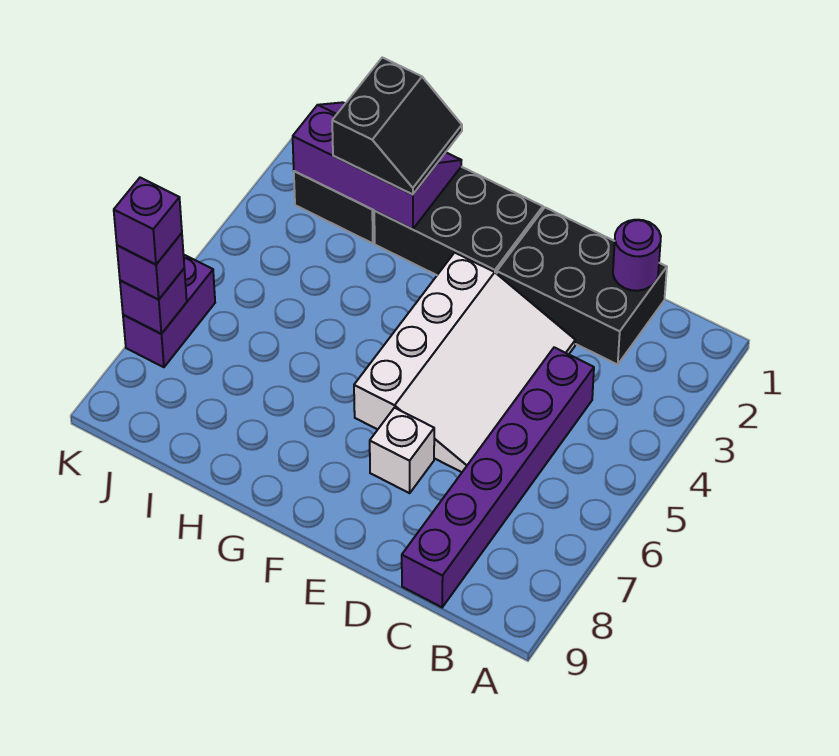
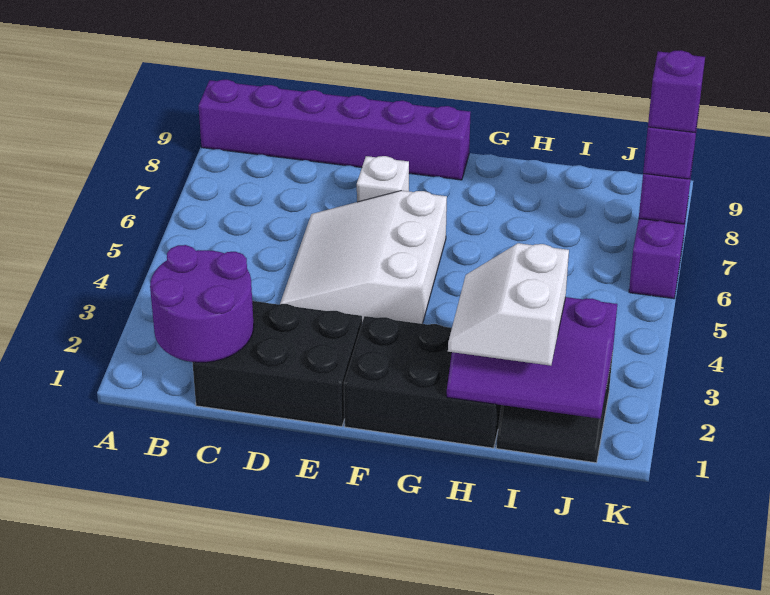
purple 1x1 round brick [613,220,661,291] -> purple 2x2 round brick [150,245,254,362]
purple 1x6 brick [402,347,594,607] -> purple 1x6 brick turned to [199,80,471,180]
white 3x4 slope [354,253,575,472] -> white 3x3 slope [280,191,447,324]
black 2x2 slope [332,58,462,195] -> white 2x2 slope [448,243,569,366]

